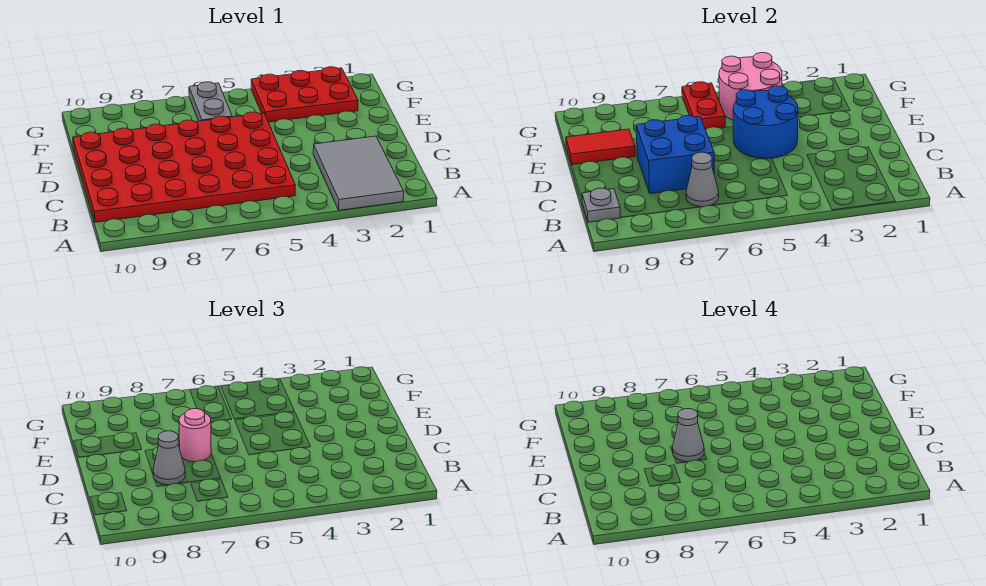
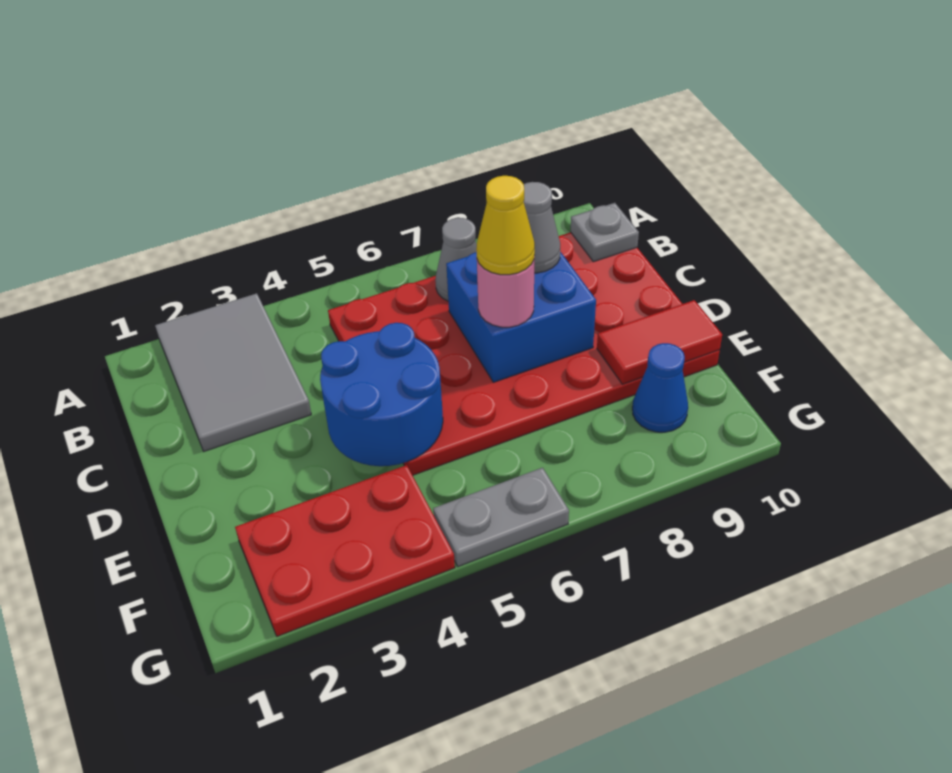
grey 1x1 cone [673,409,704,462] -> yellow 1x1 cone [476,176,535,275]
pink 2x2 round brick [719,53,782,120] -> none
grey 1x2 plate [189,82,232,121] -> grey 1x2 plate turned to [433,468,569,567]
red 1x2 plate [682,82,725,129] -> none
none -> blue 1x1 cone [632,343,688,432]

